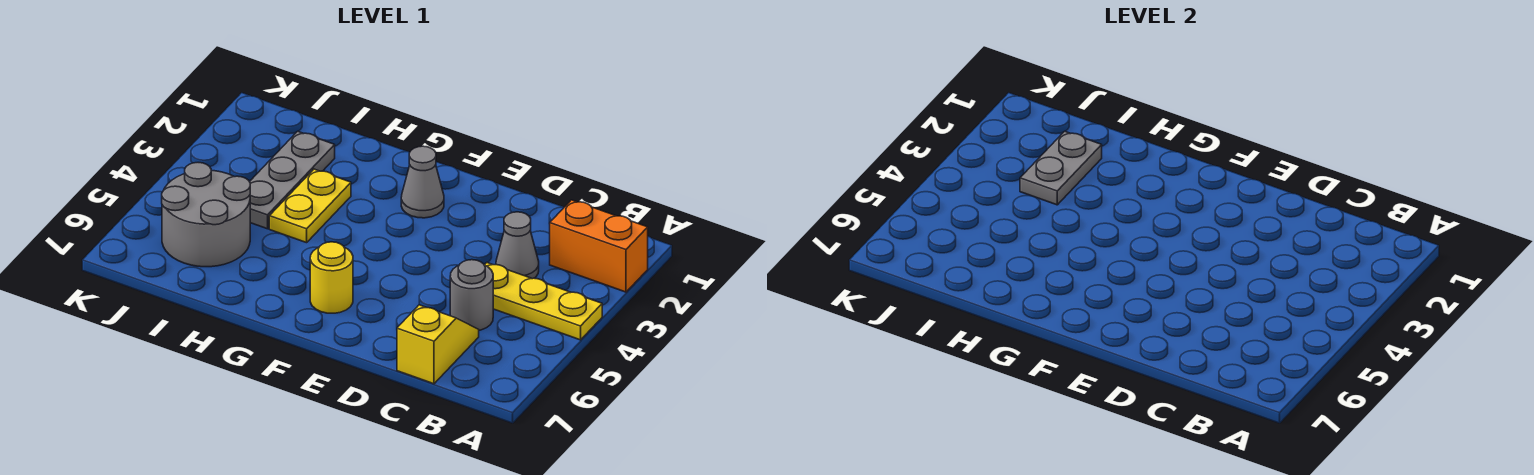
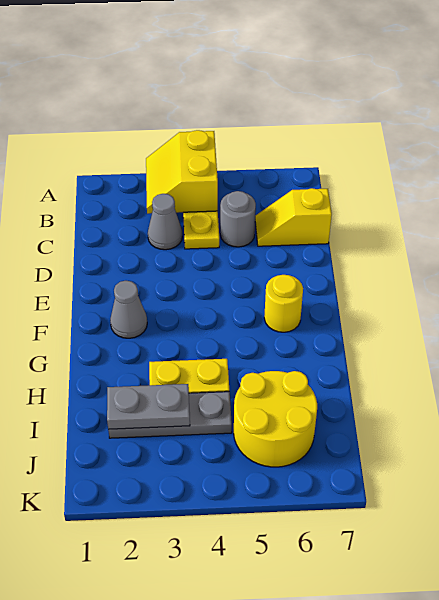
orange 1x2 brick [550,200,648,292] -> none
none -> yellow 2x2 slope [146,130,218,214]
grey 2x2 round brick [162,163,250,267] -> yellow 2x2 round brick [234,371,317,467]

